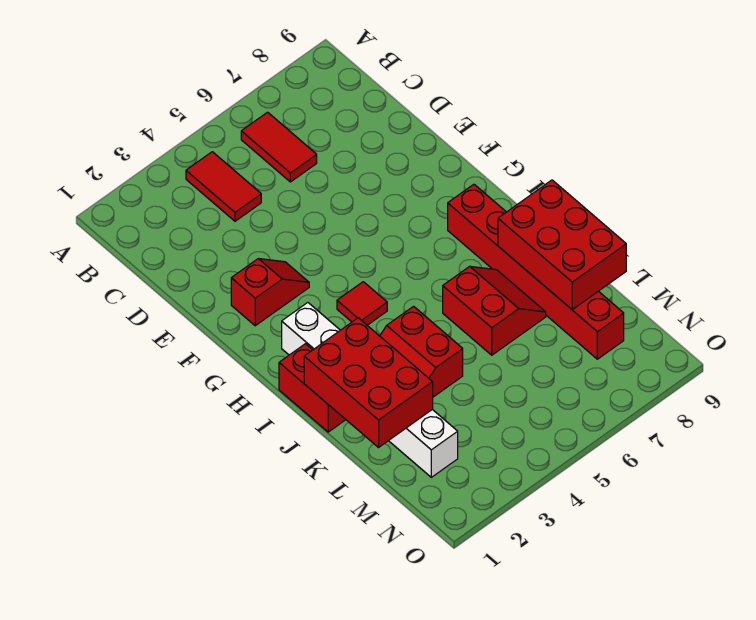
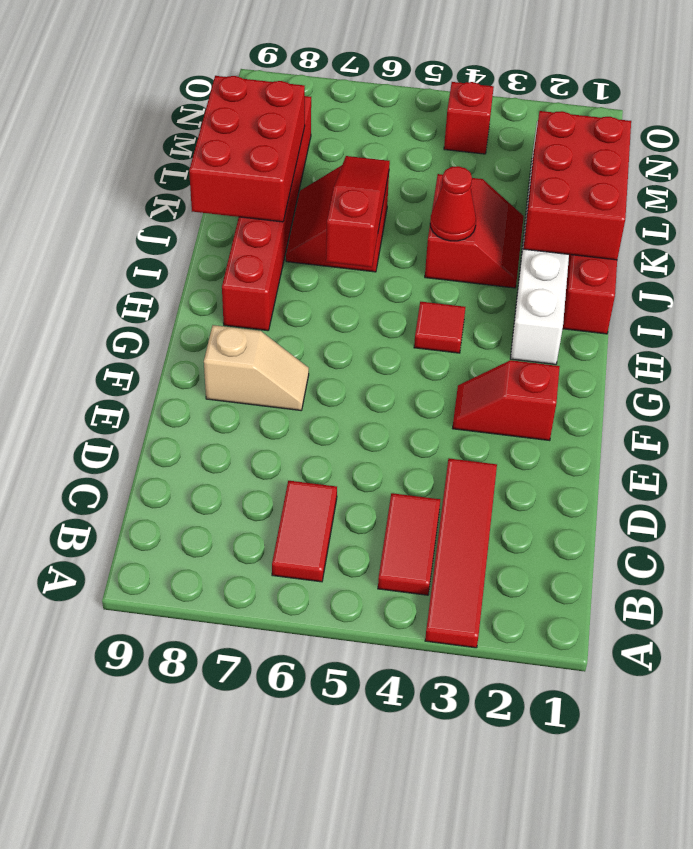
none -> red 1x4 tile [425,459,497,648]
none -> tan 1x2 slope [204,325,309,410]
none -> red 1x3 slope [326,156,390,267]
none -> red 1x1 cone [430,166,476,241]
none -> red 1x1 brick [444,82,494,154]

